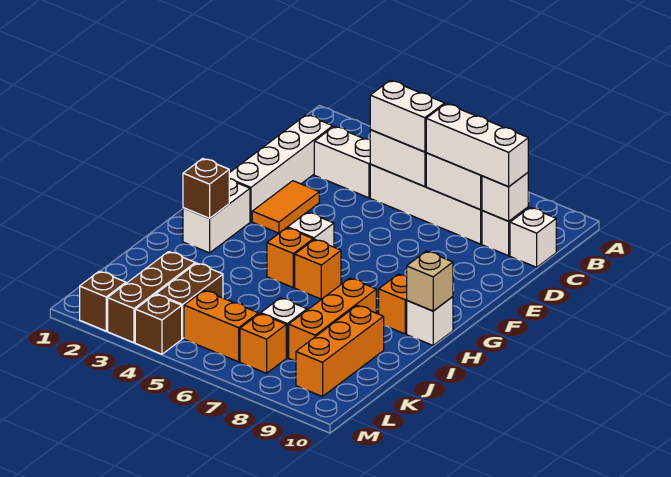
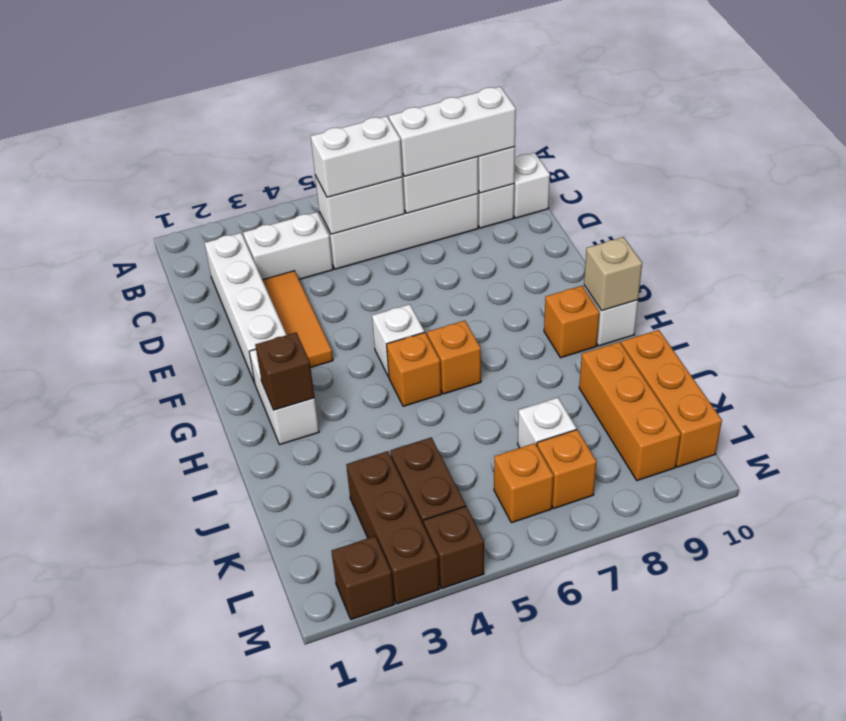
orange 1x2 tile [252,181,319,233] -> orange 1x3 tile [263,271,333,367]
orange 1x3 brick [289,278,376,361] -> orange 1x3 brick moved to [621,330,722,467]
orange 1x2 brick [184,290,258,362] -> orange 1x1 brick [494,443,554,523]

